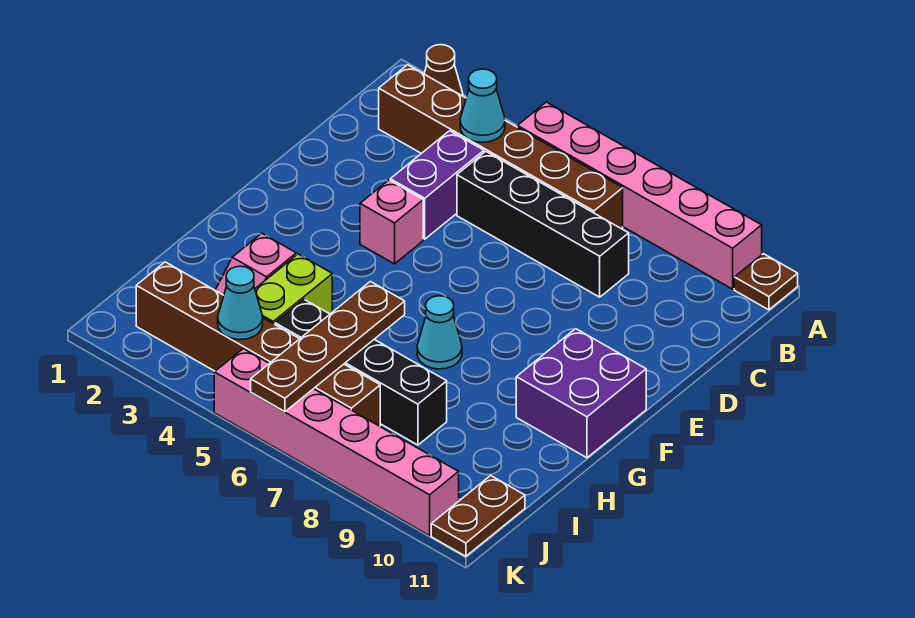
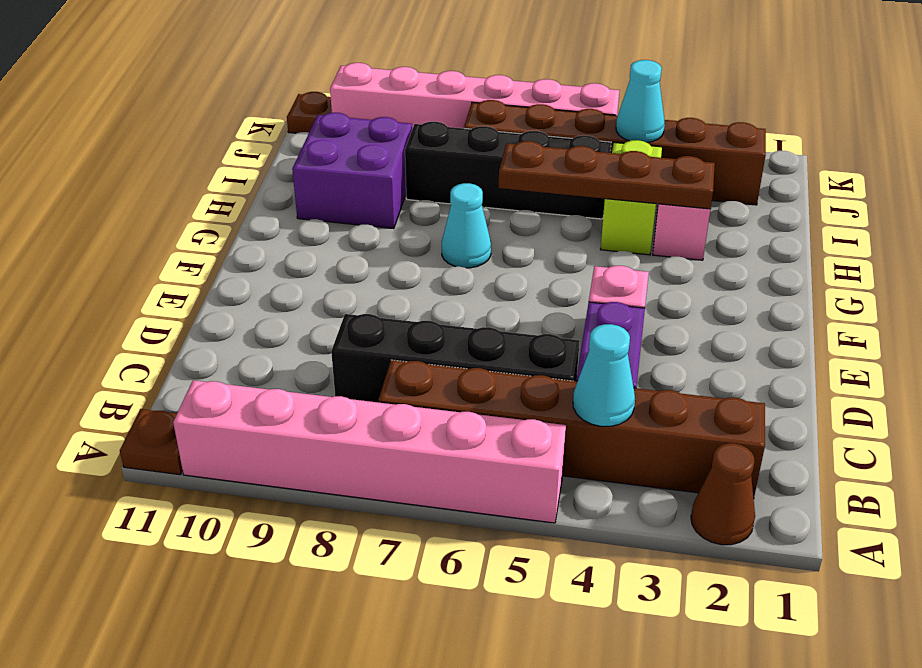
purple 2x2 brick [516,329,646,458] -> purple 2x2 brick moved to [292,113,412,228]
brown 1x4 plate [251,282,405,412] -> brown 1x4 plate turned to [499,141,715,209]
brown 1x2 plate [431,476,525,556] -> brown 1x1 plate [287,92,332,133]

